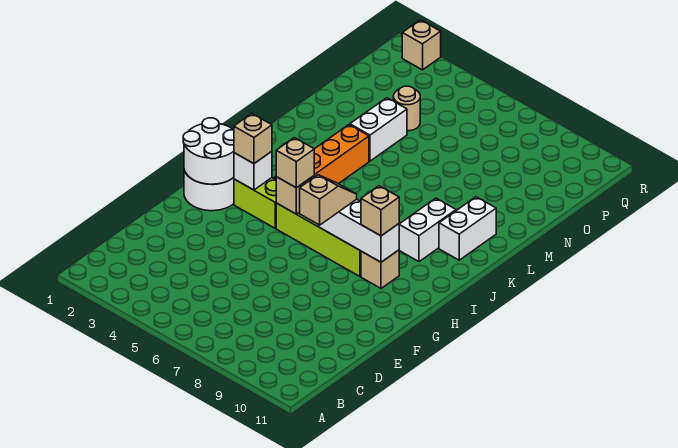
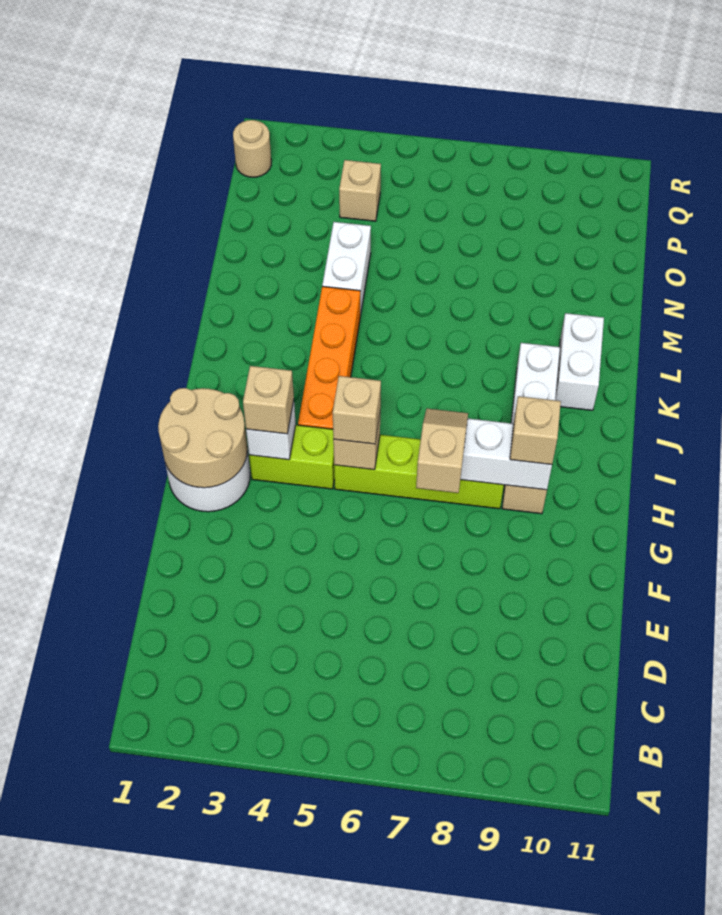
white 2x2 round brick [183,118,234,184] -> tan 2x2 round brick [158,388,247,488]
tan 1x1 round brick [393,86,420,131] -> tan 1x1 round brick moved to [233,120,271,177]
tan 1x1 brick [402,20,441,70] -> tan 1x1 brick moved to [339,160,381,221]

